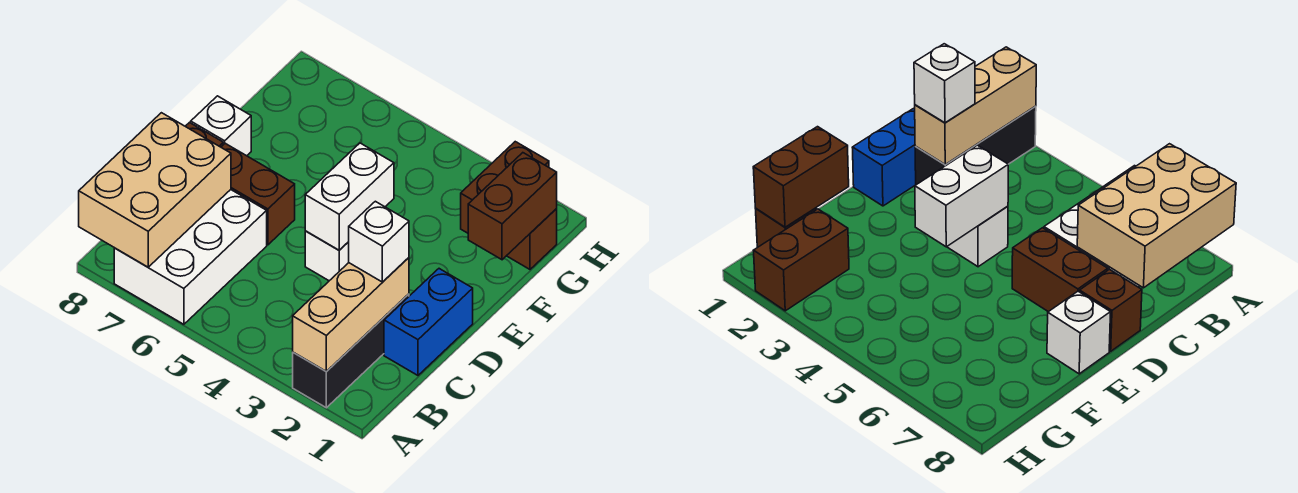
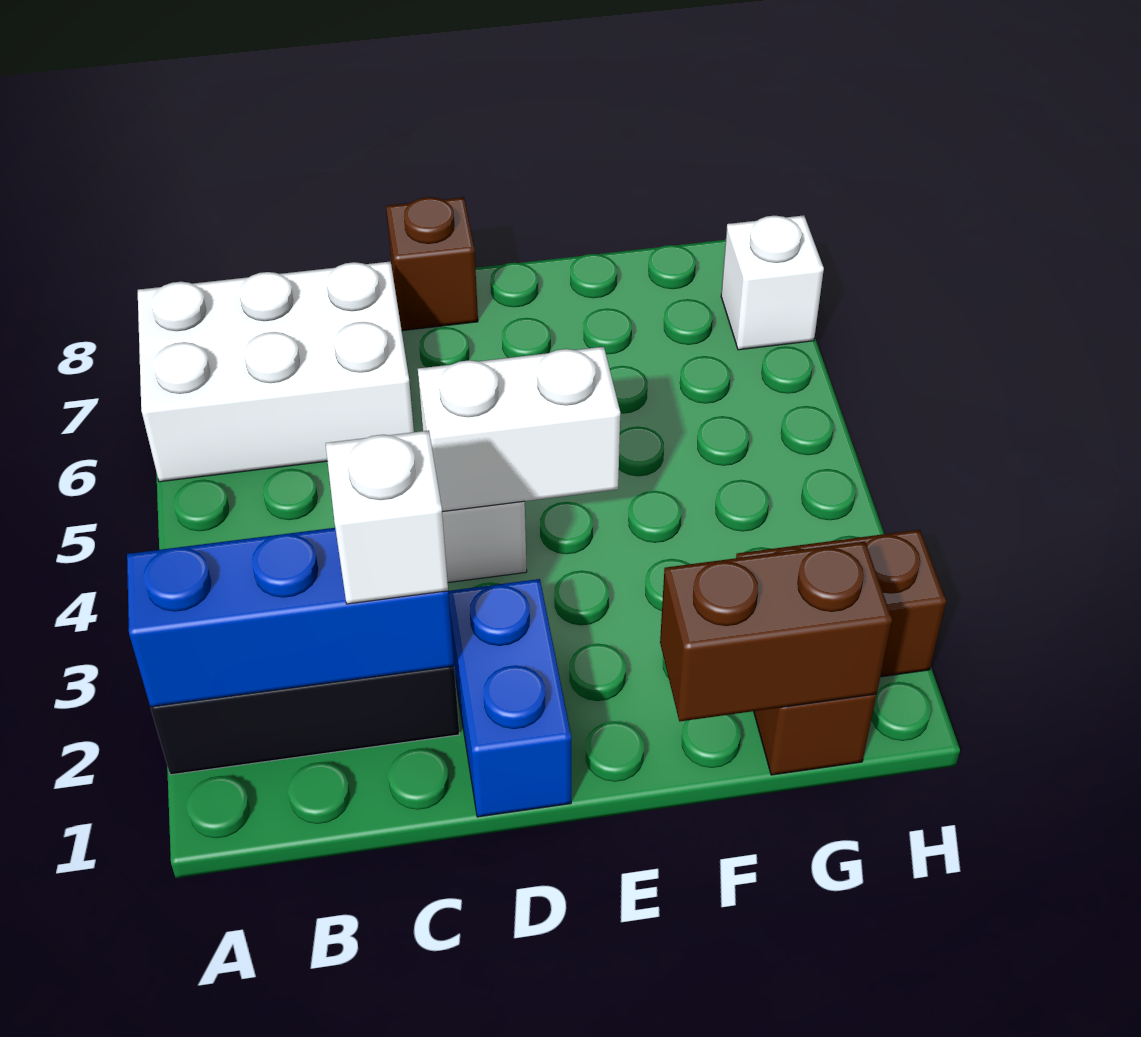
tan 1x3 brick [293,258,409,372] -> blue 1x3 brick [127,528,454,707]
tan 2x3 brick [79,113,231,267] -> none
blue 1x2 brick [384,269,473,375] -> blue 1x2 brick turned to [448,579,571,817]
brown 1x2 brick [221,143,295,245] -> none
white 1x1 brick [191,96,251,156] -> white 1x1 brick moved to [721,215,824,350]

